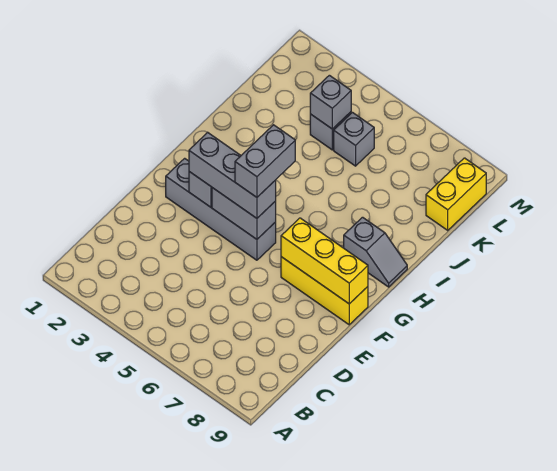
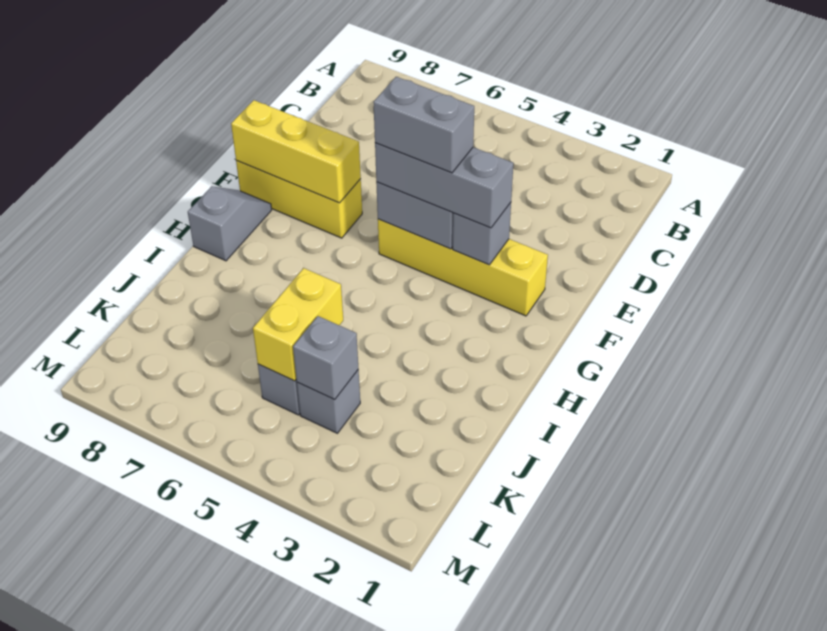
grey 1x4 brick [166,158,276,260] -> yellow 1x4 brick [378,219,548,316]
grey 1x2 brick [235,125,295,197] -> grey 1x2 brick turned to [374,77,474,173]
grey 1x2 slope [344,217,407,287] -> grey 1x2 slope turned to [188,186,272,261]
yellow 1x2 brick [426,158,486,230] -> yellow 1x2 brick moved to [253,268,343,381]

